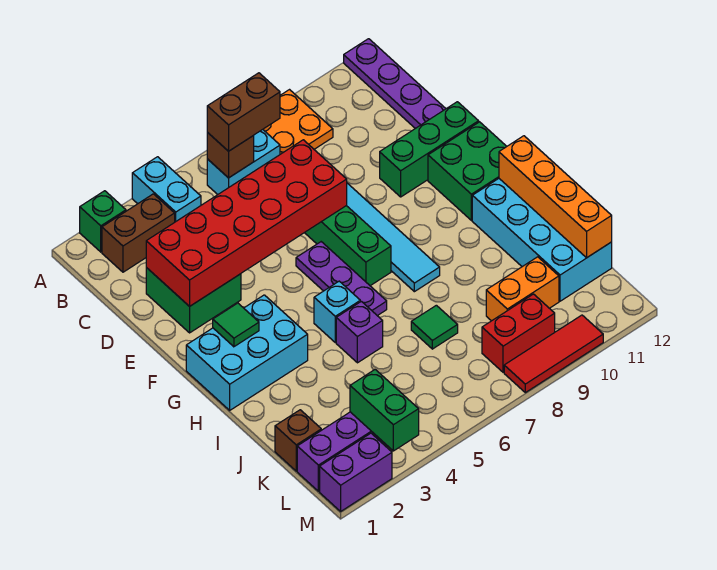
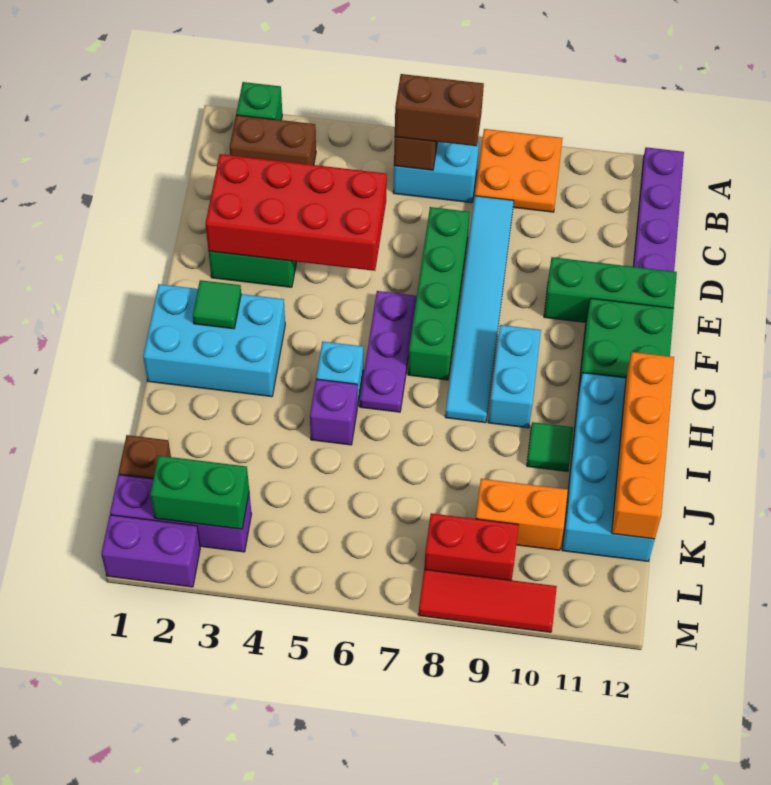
cyan 1x2 brick [132,157,201,222] -> cyan 1x2 brick moved to [488,325,541,428]
red 2x6 brick [146,140,347,306] -> red 2x4 brick [205,154,387,271]
green 1x1 tile [411,305,458,349] -> green 1x1 tile moved to [527,422,573,471]
green 1x2 brick [350,370,419,451] -> green 1x2 brick turned to [150,456,249,529]

